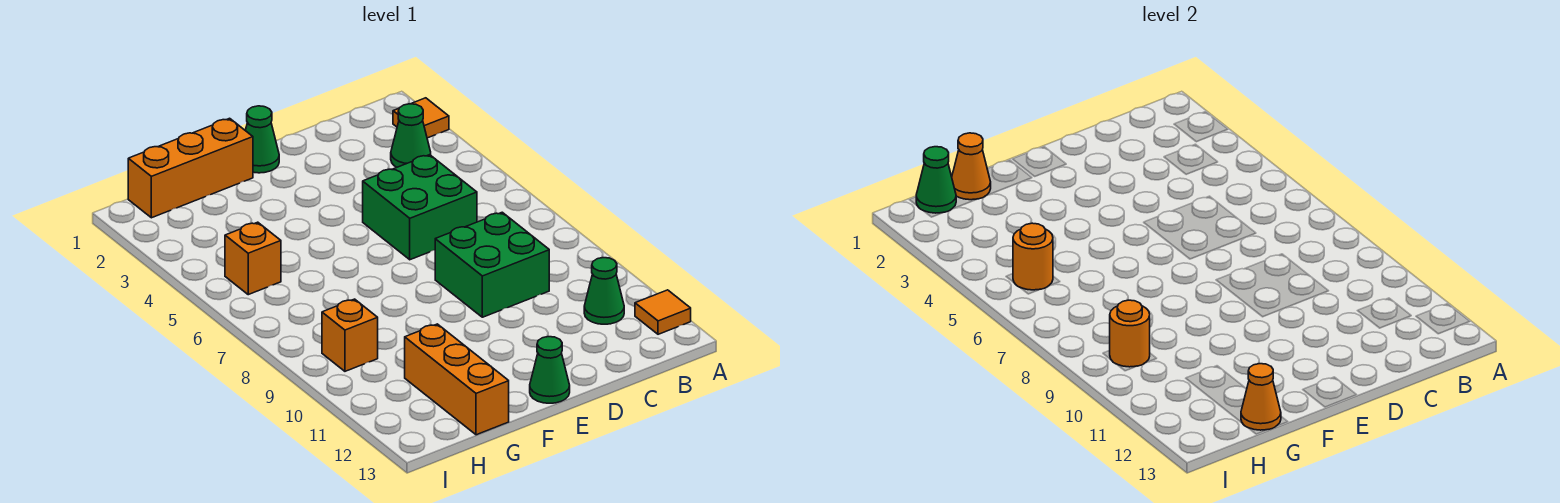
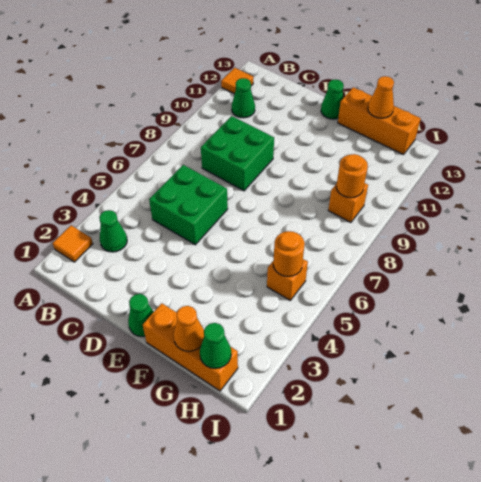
orange 1x3 brick [405,324,509,435] -> orange 1x3 brick turned to [338,87,421,155]

